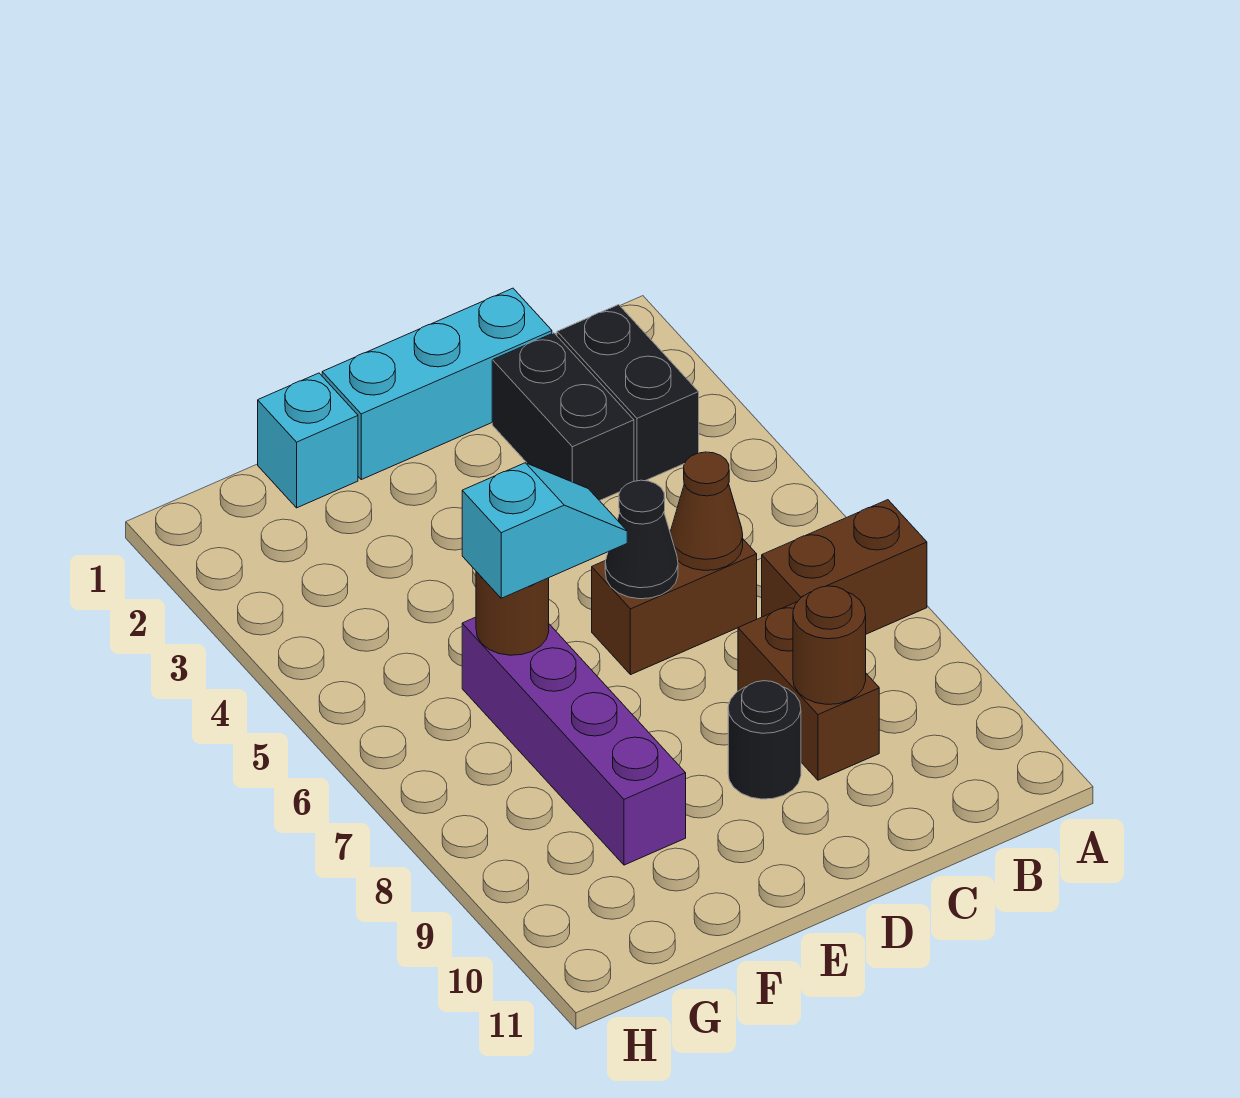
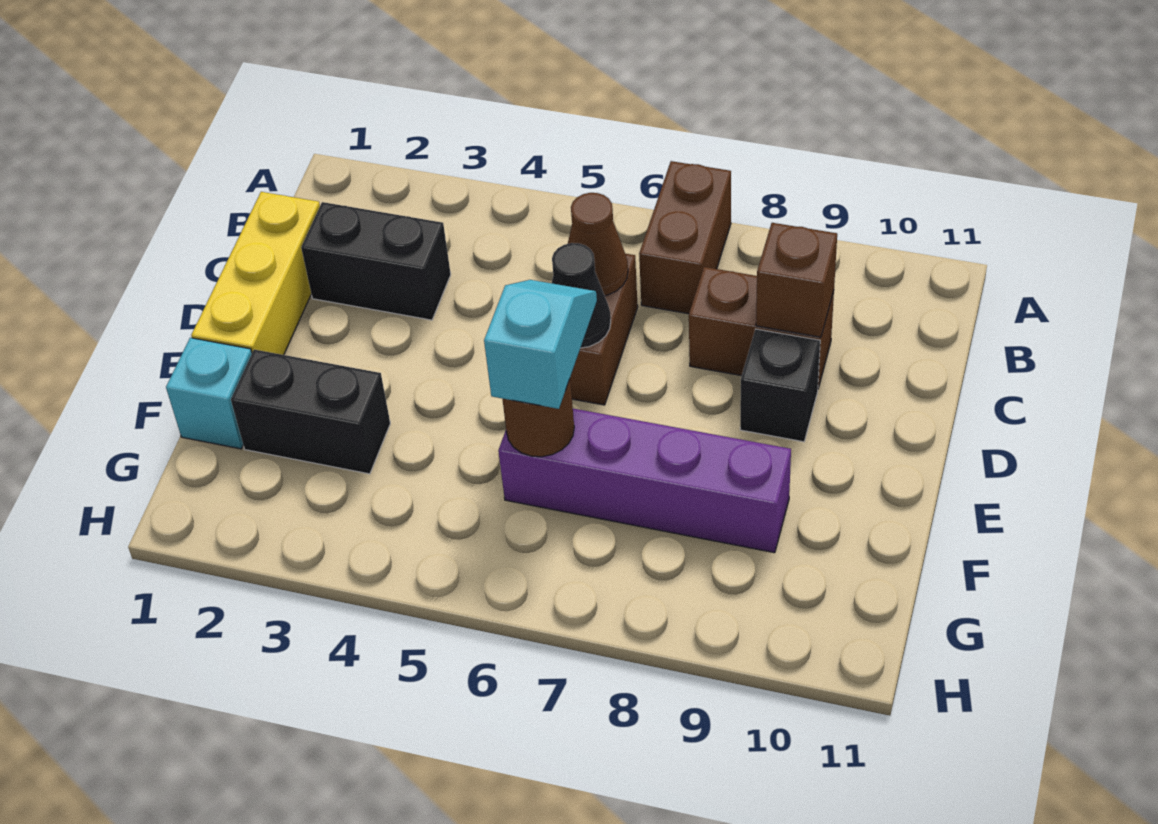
black 1x2 brick [557,305,699,481] -> black 1x2 brick moved to [231,350,390,474]
cyan 1x3 brick [322,288,552,480] -> yellow 1x3 brick [191,192,320,355]
brown 1x1 round brick [793,586,866,704] -> brown 1x1 brick [756,223,837,337]
black 1x1 round brick [728,681,801,799] -> black 1x1 brick [740,329,820,442]

